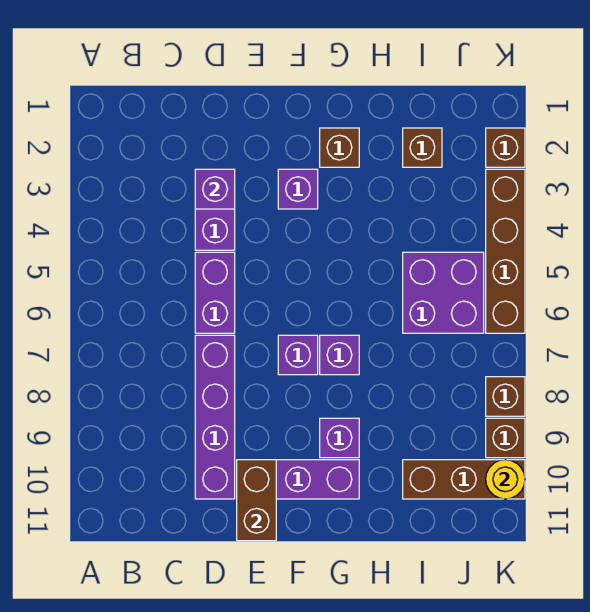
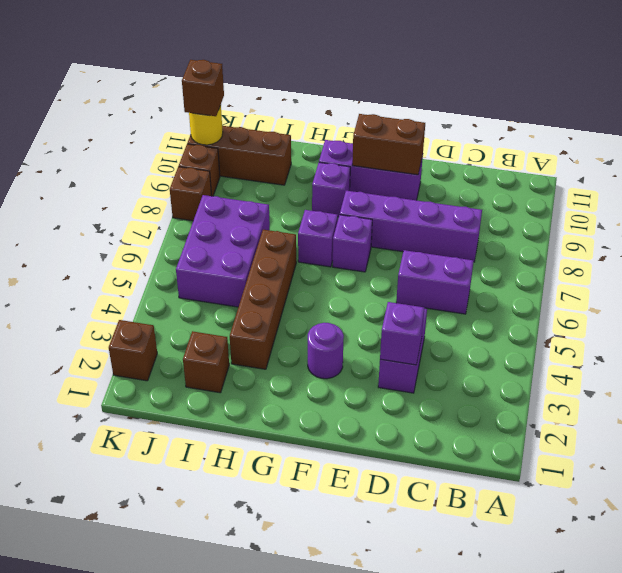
purple 1x2 brick [195,252,235,333] -> purple 1x2 brick turned to [396,250,474,314]
purple 1x4 brick [195,335,235,499] -> purple 1x4 brick turned to [340,191,482,262]
brown 1x2 brick [237,460,276,541] -> brown 1x2 brick turned to [352,114,425,175]
purple 1x1 brick [278,169,318,209] -> purple 1x1 round brick [308,323,344,379]
brown 1x1 brick [320,128,359,167] -> brown 1x1 brick moved to [182,60,224,116]
purple 2x2 brick [403,252,484,333] -> purple 2x3 brick [176,195,270,307]
brown 1x4 brick [486,169,525,333] -> brown 1x4 brick moved to [230,230,296,369]

